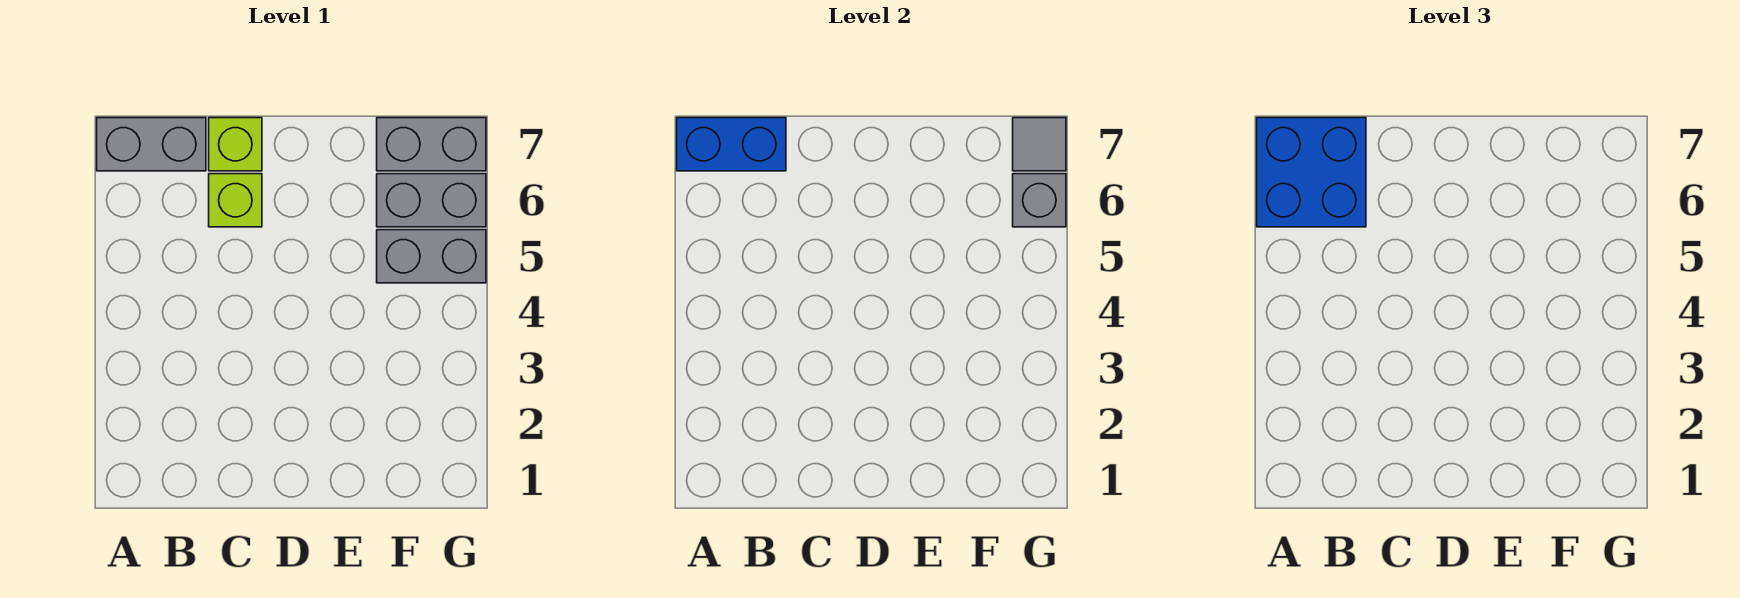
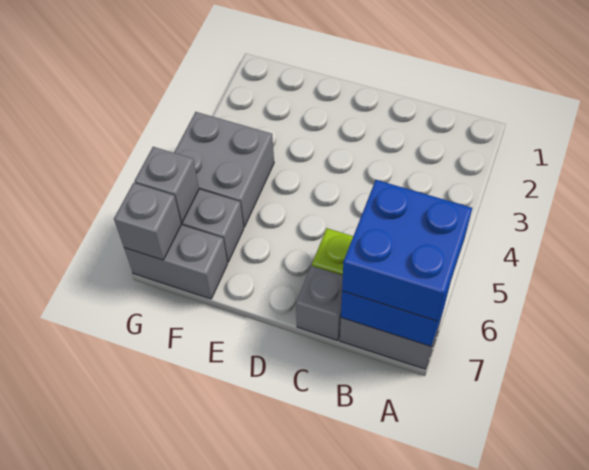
lime 1x1 brick [209,118,262,171] -> grey 1x1 brick [296,266,343,340]
grey 1x2 brick [377,230,486,283] -> grey 2x2 brick [174,112,274,227]
grey 1x1 tile [1013,118,1066,171] -> grey 1x1 brick [114,183,181,260]

